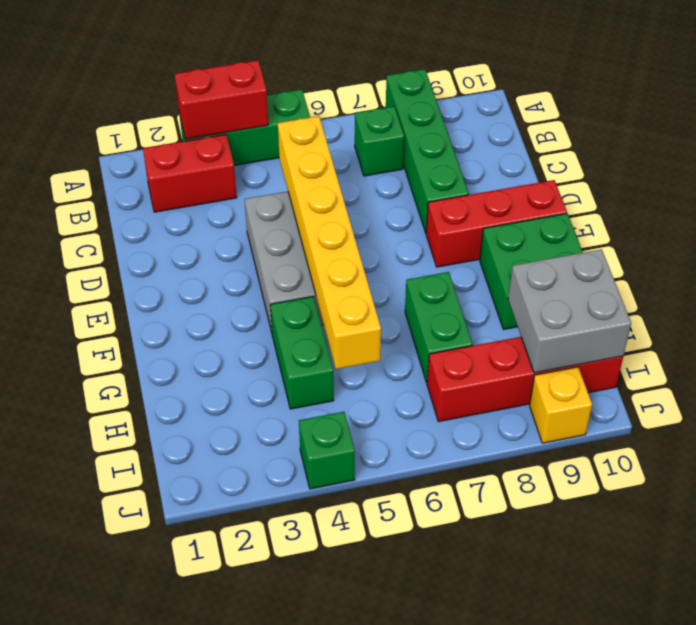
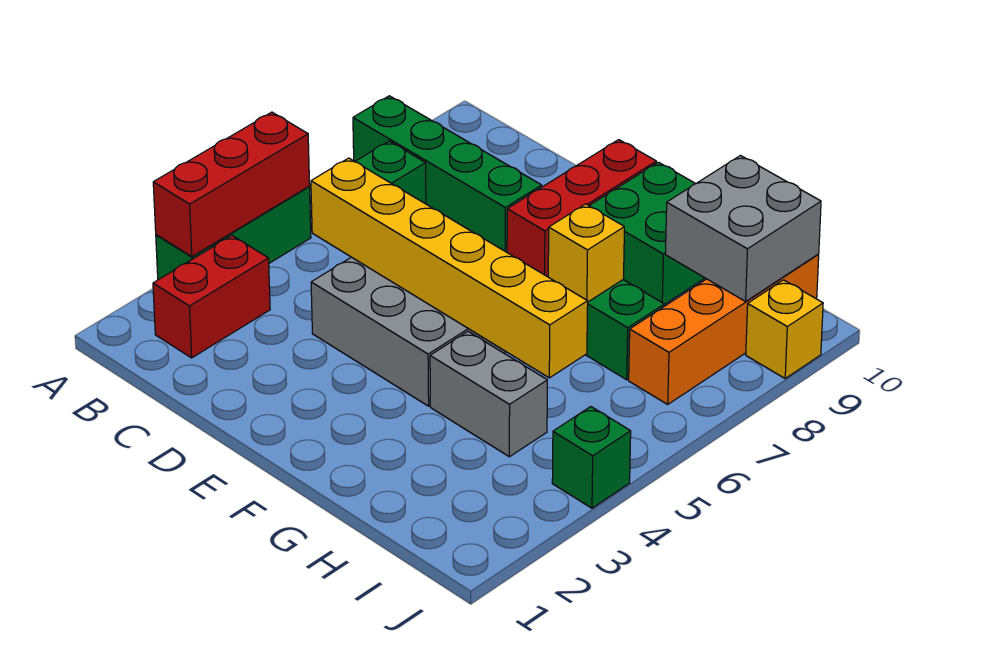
red 1x2 brick [175,60,268,139] -> red 1x3 brick [153,112,310,256]
green 1x2 brick [270,296,334,409] -> grey 1x2 brick [430,332,547,457]
none -> yellow 1x1 brick [548,204,624,302]
red 1x4 brick [427,337,623,422] -> orange 1x4 brick [629,254,819,404]

